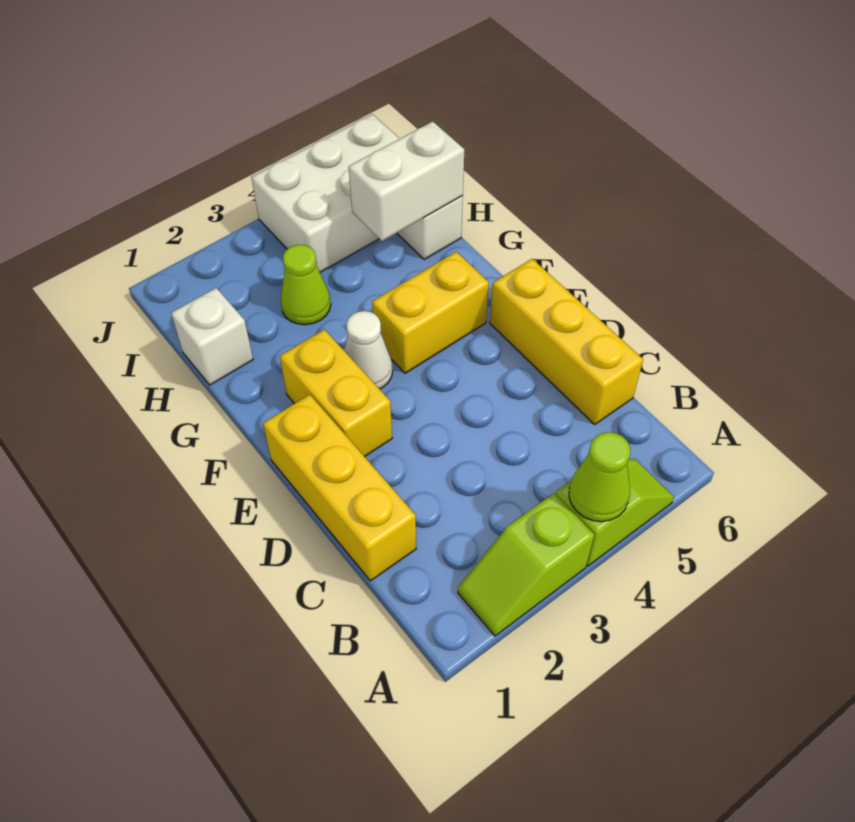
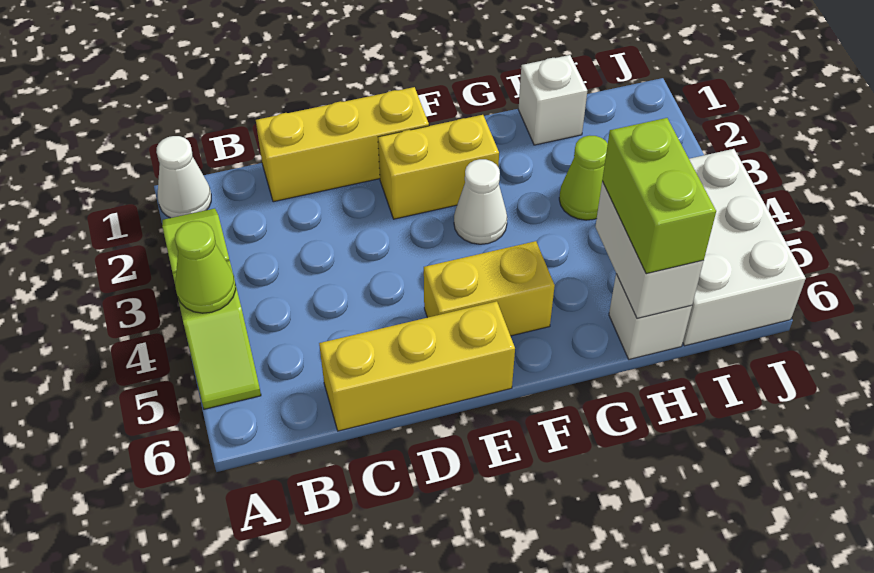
none -> white 1x1 cone [156,136,211,218]
yellow 1x2 brick [372,252,489,373] -> yellow 1x2 brick turned to [424,241,555,336]
none -> lime 1x2 brick [602,118,716,274]

